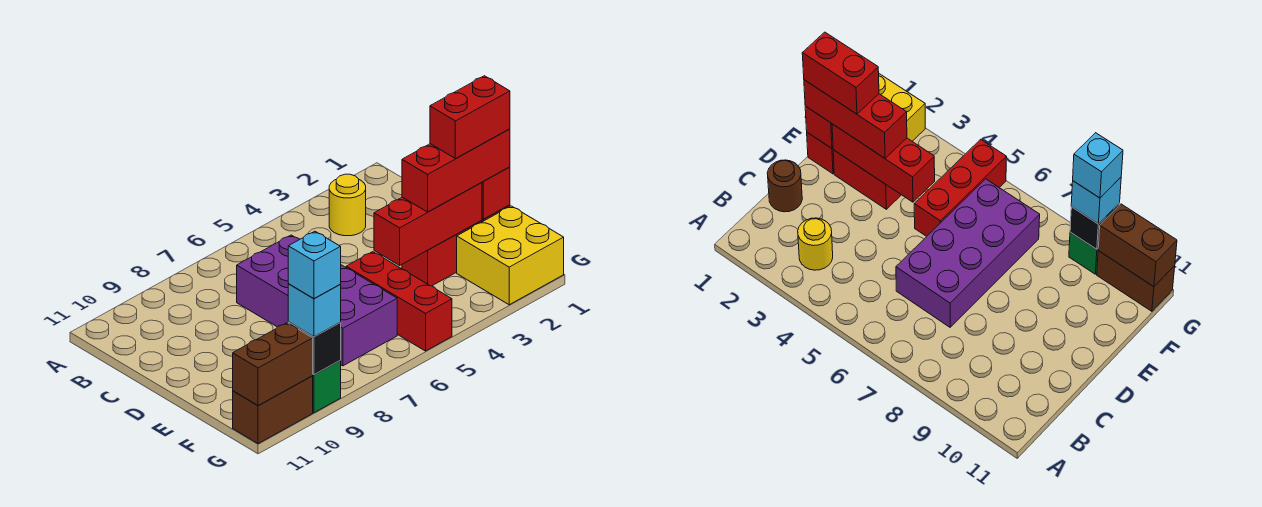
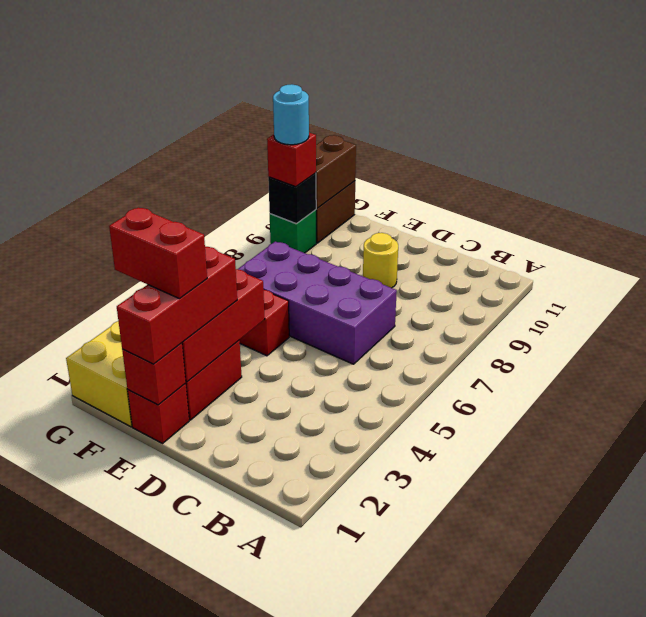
yellow 1x1 round brick [329,174,366,236] -> yellow 1x1 round brick moved to [363,233,398,288]
brown 1x1 round brick [767,160,802,212] -> none
red 1x2 brick [430,76,510,159] -> red 1x2 brick turned to [109,208,207,299]
cyan 1x1 brick [288,284,341,337] -> red 1x1 brick [267,133,316,187]
cyan 1x1 brick [288,231,341,298] -> cyan 1x1 round brick [273,84,309,145]

